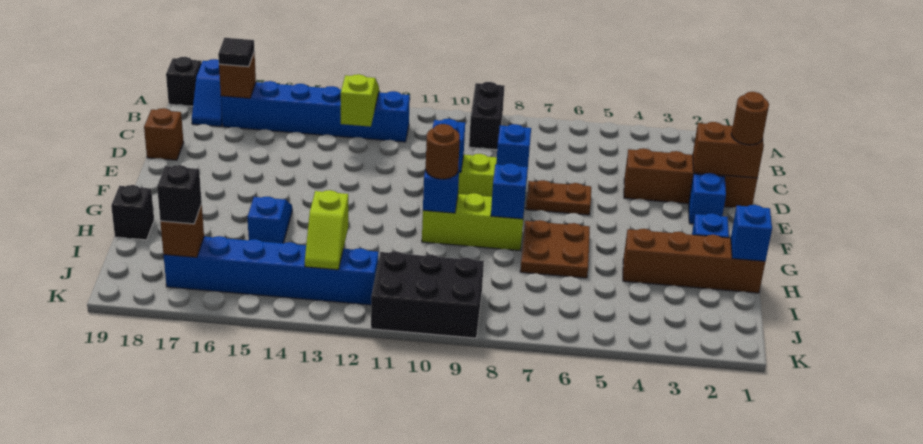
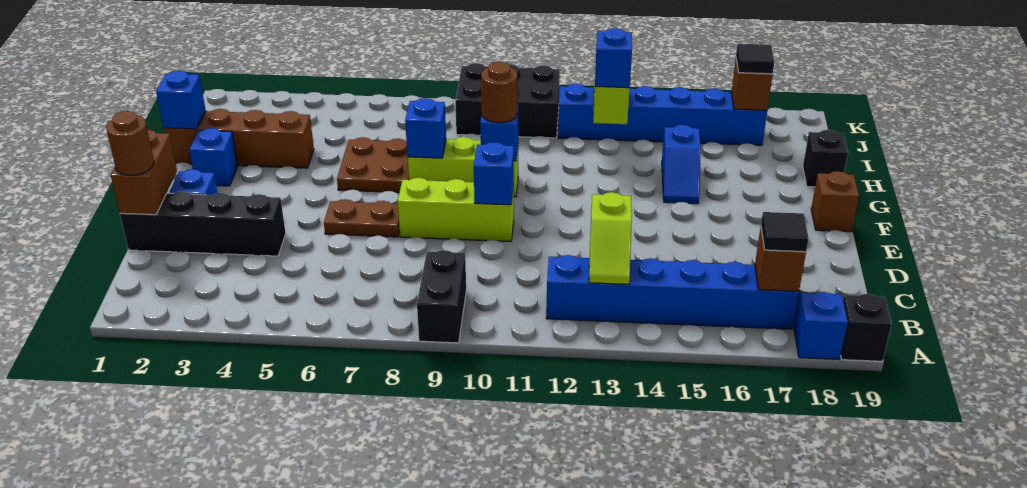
brown 1x4 brick [624,148,758,207] -> black 1x4 brick [120,191,286,256]
brown 1x2 brick [693,122,764,178] -> brown 1x2 brick turned to [111,130,177,215]
brown 1x1 brick [144,108,184,160] -> brown 1x1 brick moved to [811,171,859,232]
blue 1x1 brick [496,124,531,171] -> blue 1x1 brick moved to [595,28,632,88]
black 1x1 brick [157,165,202,224] -> black 1x1 tile [736,44,774,74]

